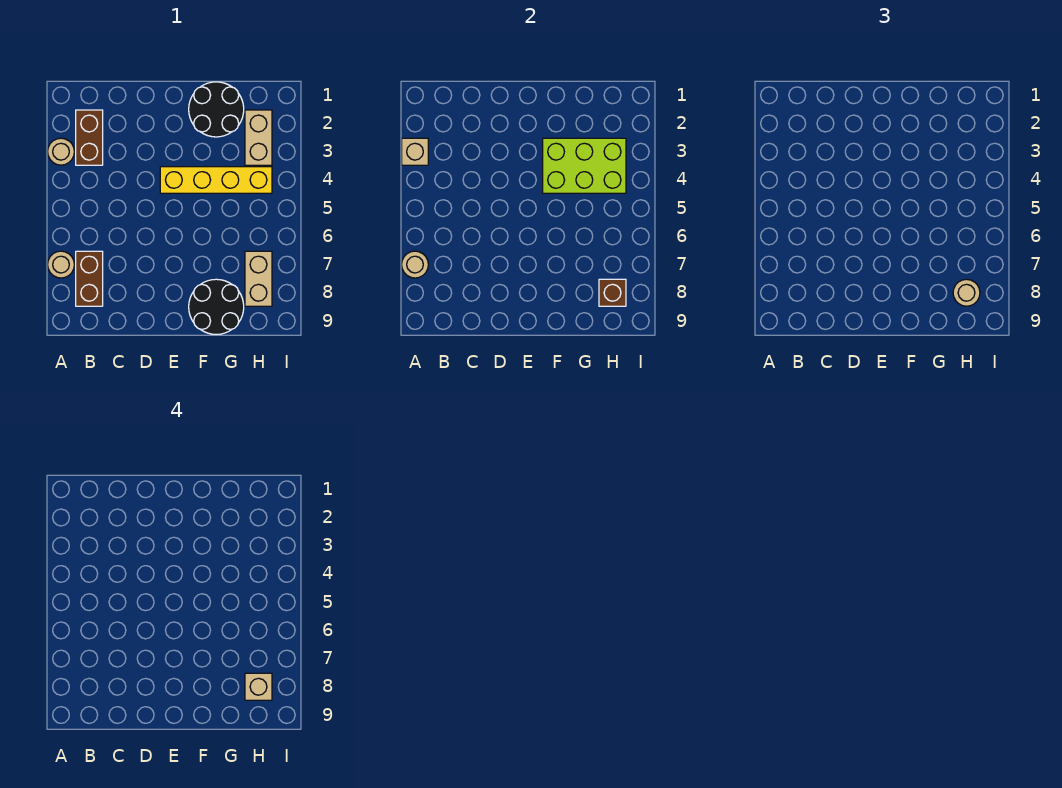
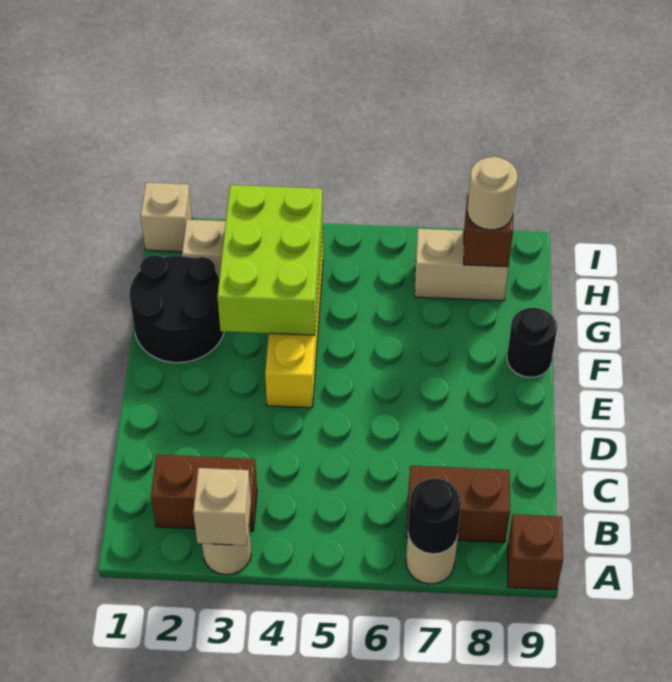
tan 1x1 round brick [402,251,428,278] -> black 1x1 round brick [408,478,461,554]
none -> brown 1x1 brick [508,514,563,590]
black 2x2 round brick [189,279,244,334] -> black 1x1 round brick [507,308,557,377]
tan 1x1 brick [245,673,272,700] -> tan 1x1 brick moved to [141,183,192,252]

